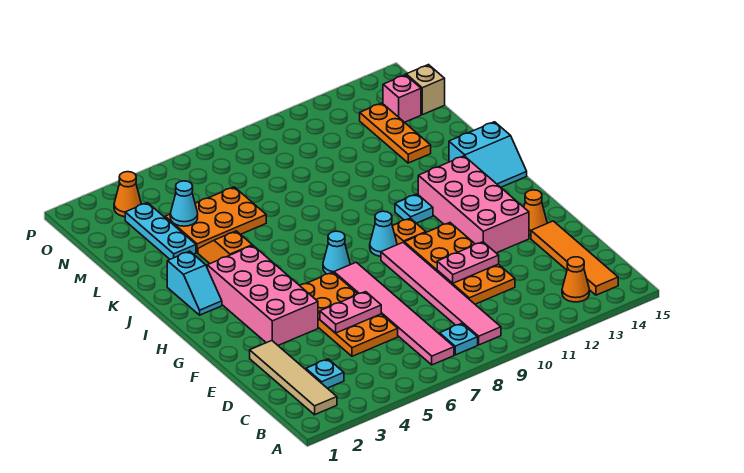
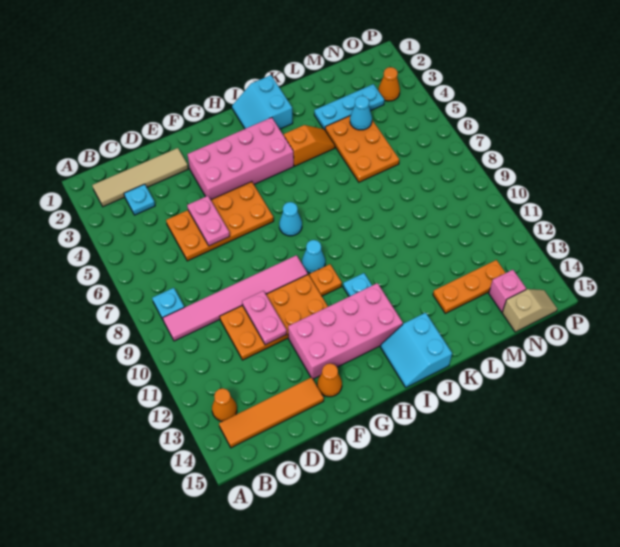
pink 1x6 tile [334,262,454,365] -> none
cyan 1x2 slope [167,251,222,315] -> cyan 2x2 slope [232,75,293,129]

